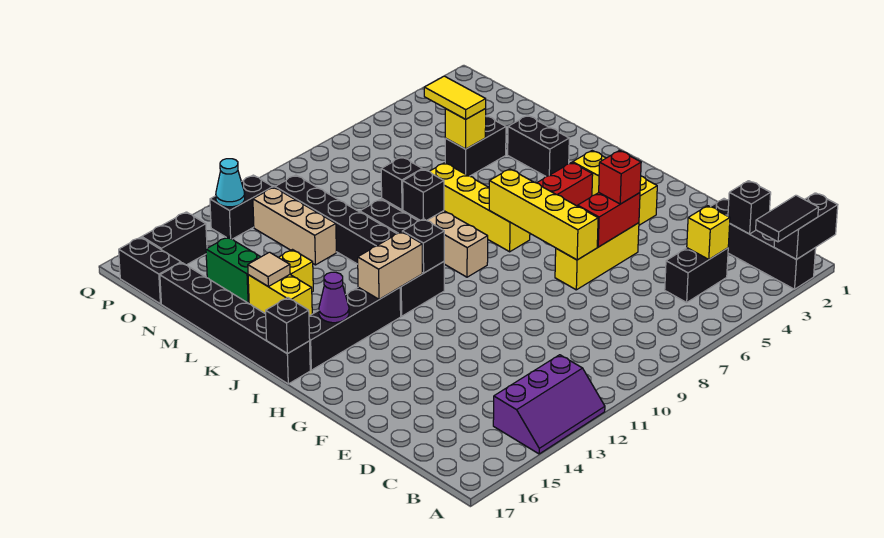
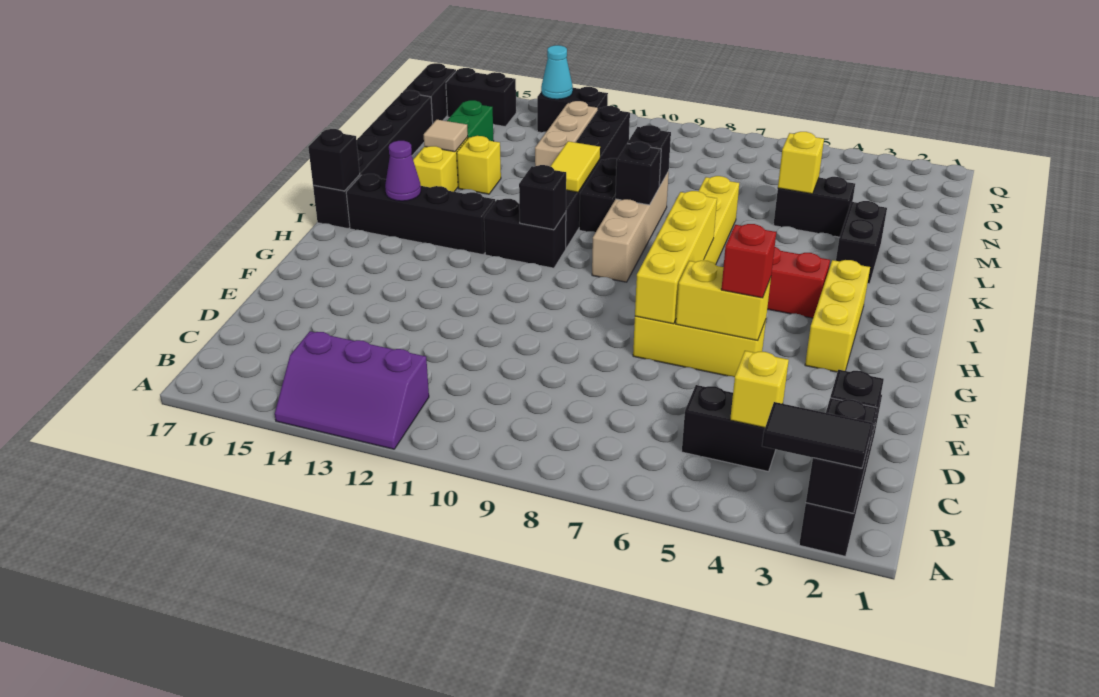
black 1x2 brick [774,193,838,259] -> black 1x2 brick turned to [806,398,877,514]
red 1x2 brick [578,193,640,247] -> yellow 1x2 brick [676,261,771,340]
tan 1x2 brick [358,232,422,299] -> none
yellow 1x2 tile [424,76,486,119] -> yellow 1x2 tile moved to [550,141,600,192]

